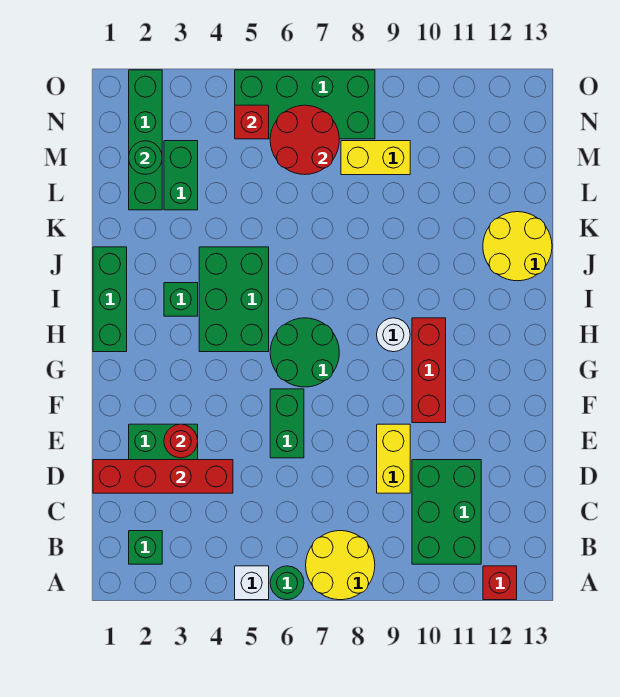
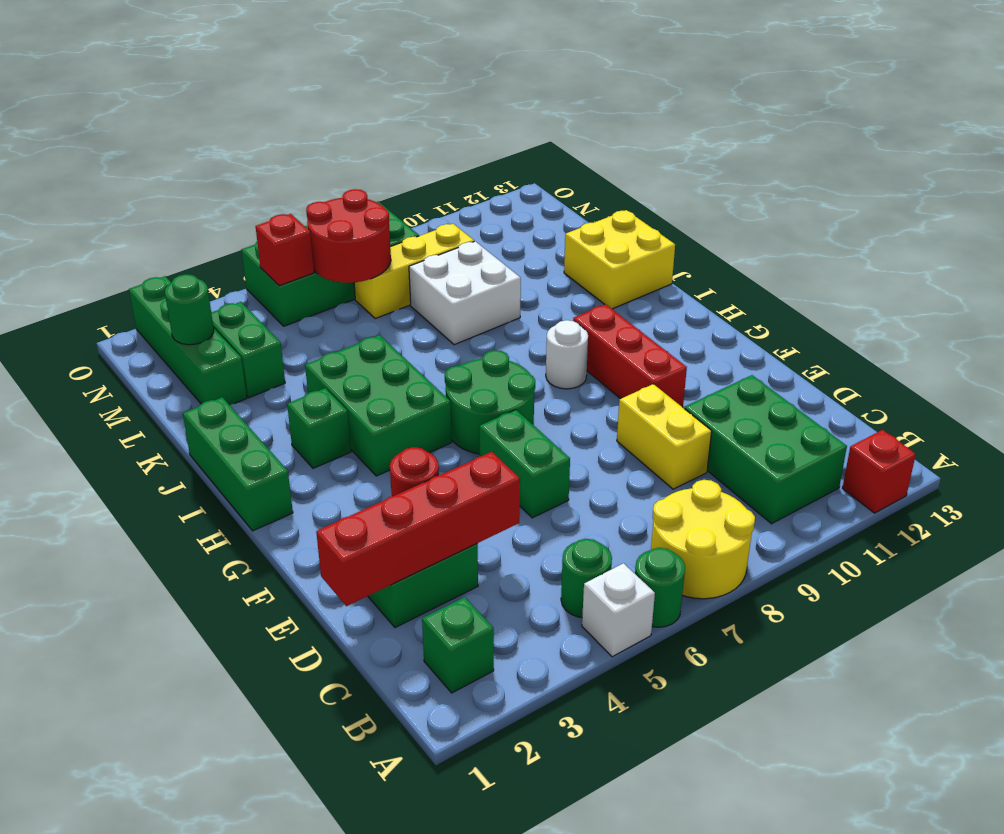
none -> green 1x1 round brick [561,539,612,617]
yellow 2x2 round brick [483,212,552,281] -> yellow 2x2 brick [564,210,675,309]
none -> white 2x2 brick [409,241,521,345]
yellow 1x2 brick [341,141,410,175] -> yellow 1x3 brick [354,224,474,319]

